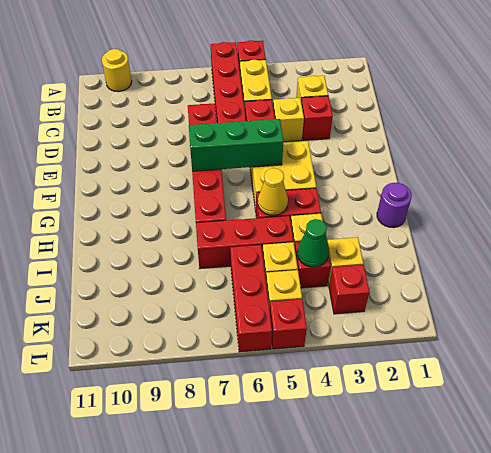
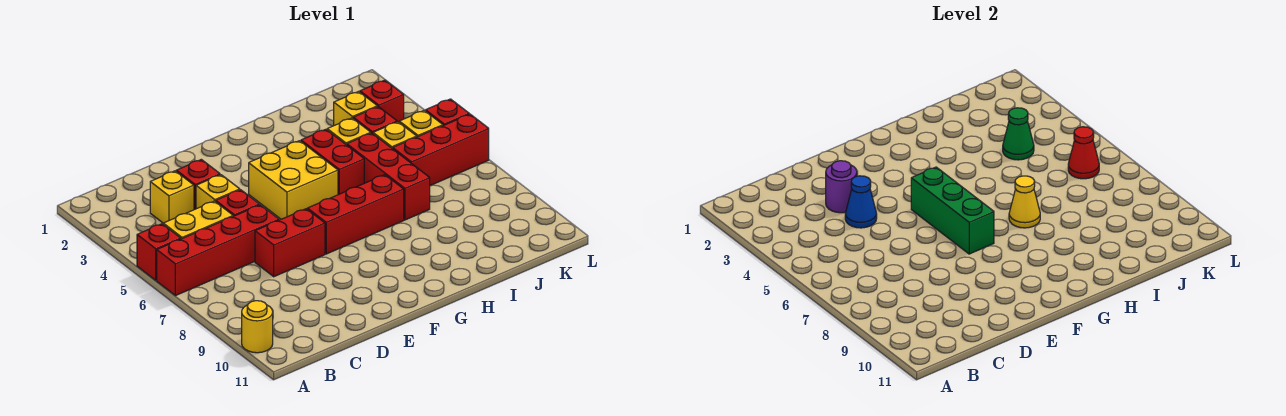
none -> blue 1x1 cone [845,176,877,228]
purple 1x1 round brick [377,183,412,228] -> purple 1x1 round brick moved to [826,161,857,213]
yellow 1x1 cone [258,168,288,215] -> yellow 1x1 cone moved to [1009,176,1040,228]
none -> red 1x1 cone [1068,127,1099,179]

